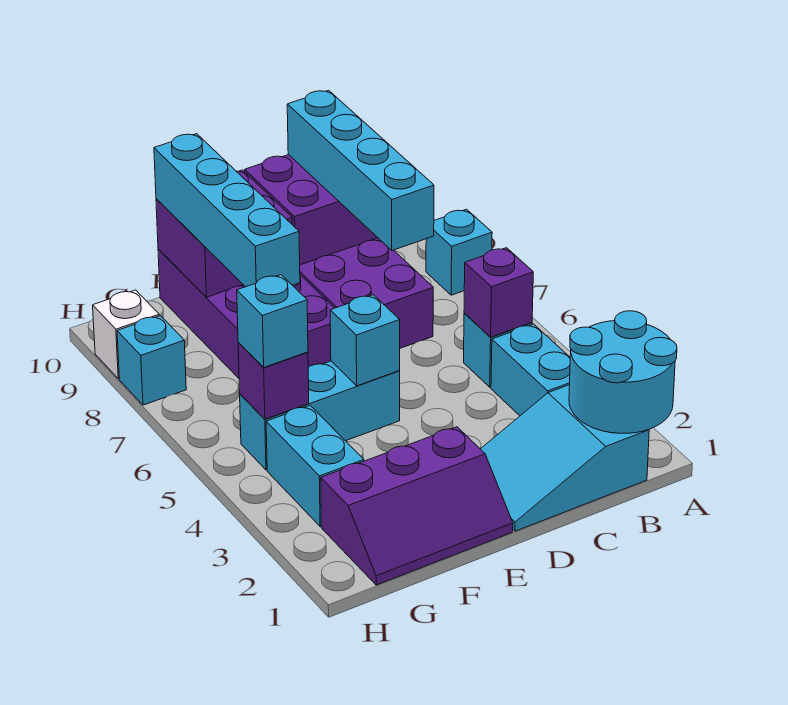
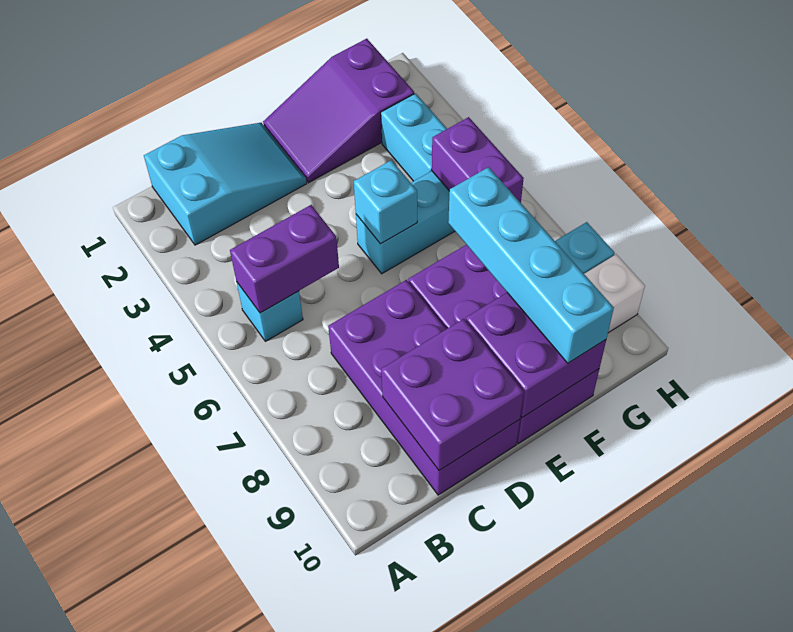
cyan 2x2 round brick [569,311,677,433] -> none
cyan 1x1 brick [426,209,492,295] -> none
cyan 1x2 brick [491,324,570,416] -> none
purple 1x1 brick [464,248,533,337] -> purple 1x2 brick [230,205,339,313]
cyan 1x4 brick [287,90,434,251] -> none
purple 2x3 slope [321,427,513,585] -> purple 2x3 slope turned to [263,39,414,183]
purple 1x1 brick [238,343,309,419] -> purple 1x2 brick [432,117,524,203]
cyan 1x1 brick [237,275,308,367] -> none

